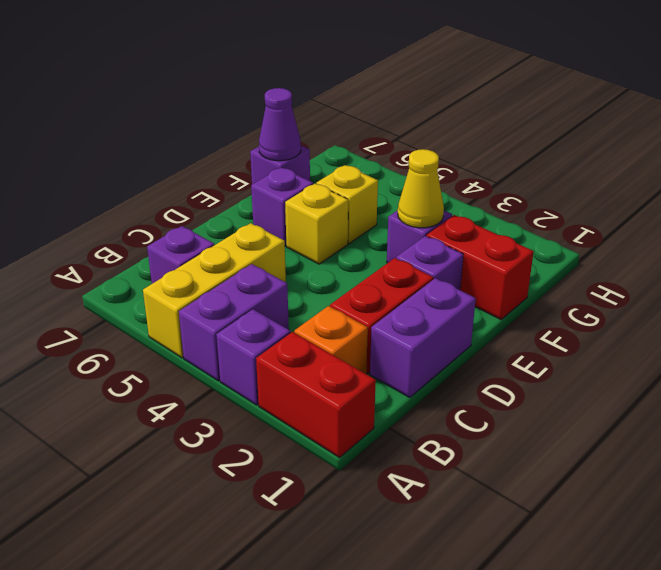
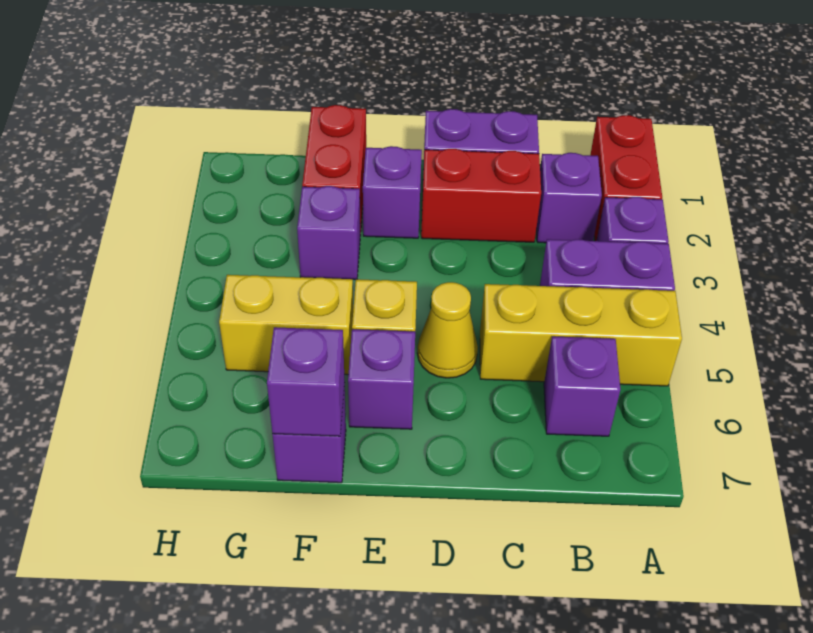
orange 1x1 brick [294,306,368,374] -> purple 1x1 brick [537,153,602,243]
yellow 1x1 cone [398,149,444,228] -> yellow 1x1 cone moved to [418,282,478,378]
yellow 1x1 brick [316,165,378,243] -> yellow 1x2 brick [219,275,353,375]
purple 1x1 cone [259,88,301,161] -> purple 1x1 brick [267,327,345,436]

